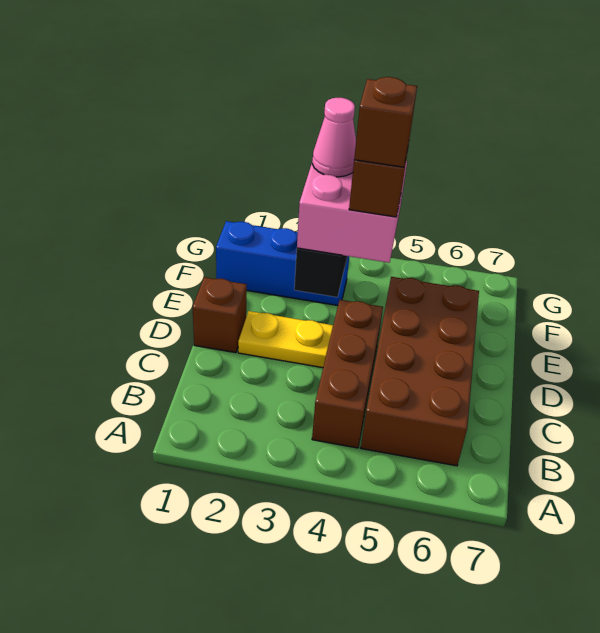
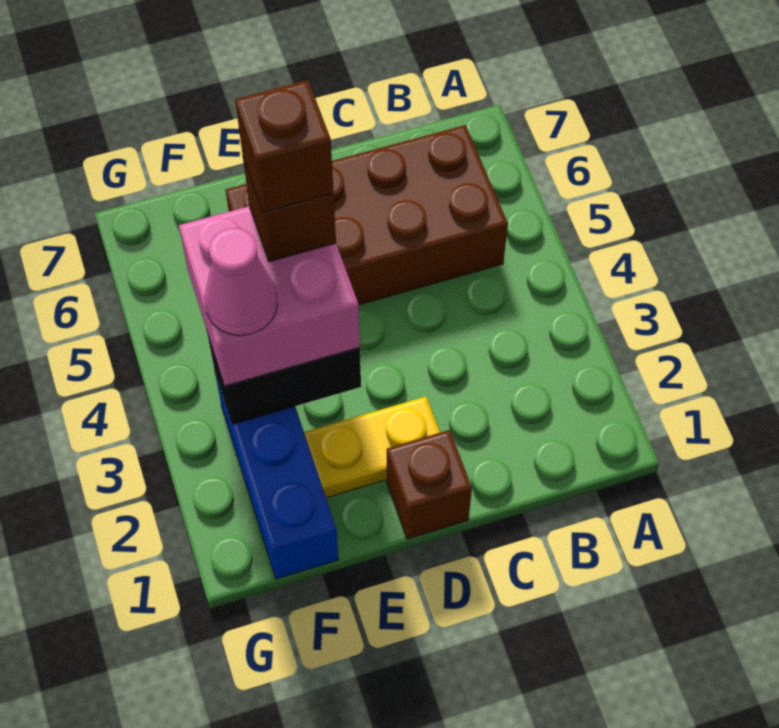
brown 1x3 brick [312,300,383,448] -> none
yellow 1x2 plate [238,311,333,368] -> yellow 1x2 plate turned to [304,396,440,498]

